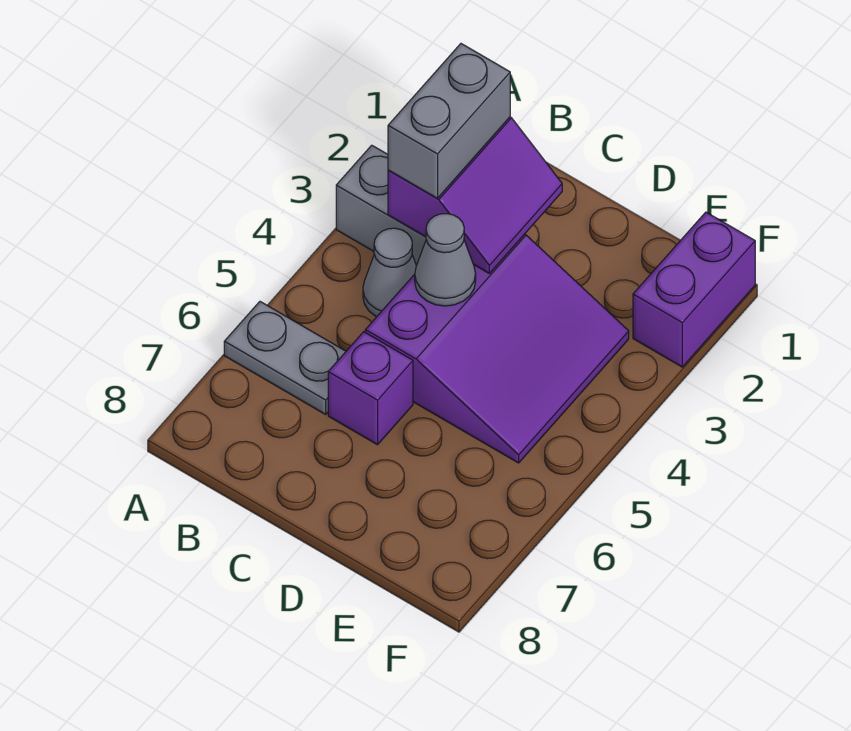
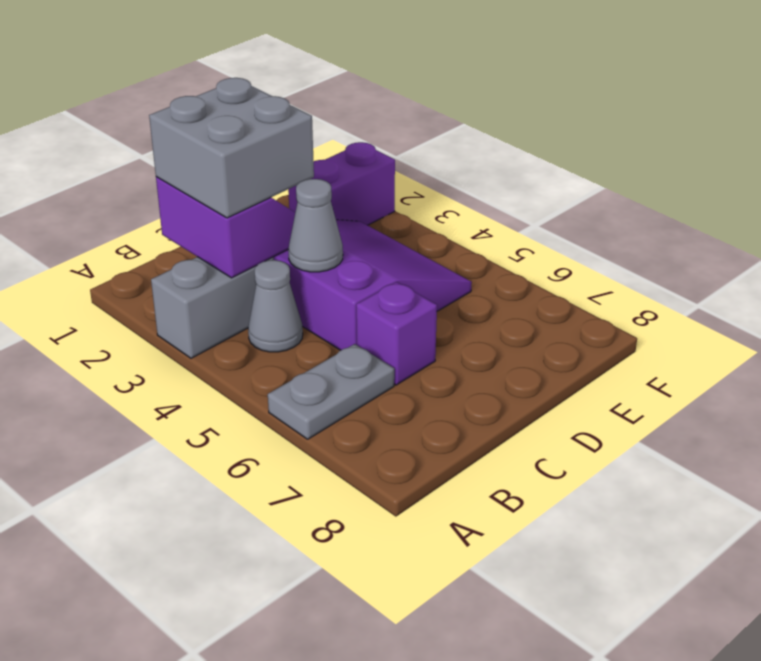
grey 1x2 brick [388,44,510,198] -> grey 2x2 brick [149,78,314,218]
purple 1x2 brick [633,212,755,367] -> purple 1x2 brick turned to [288,142,395,225]

